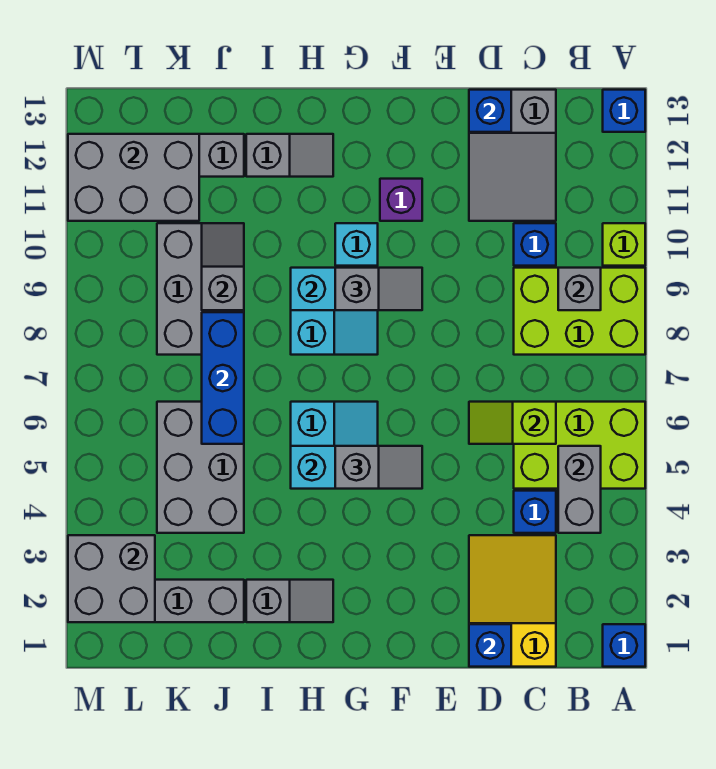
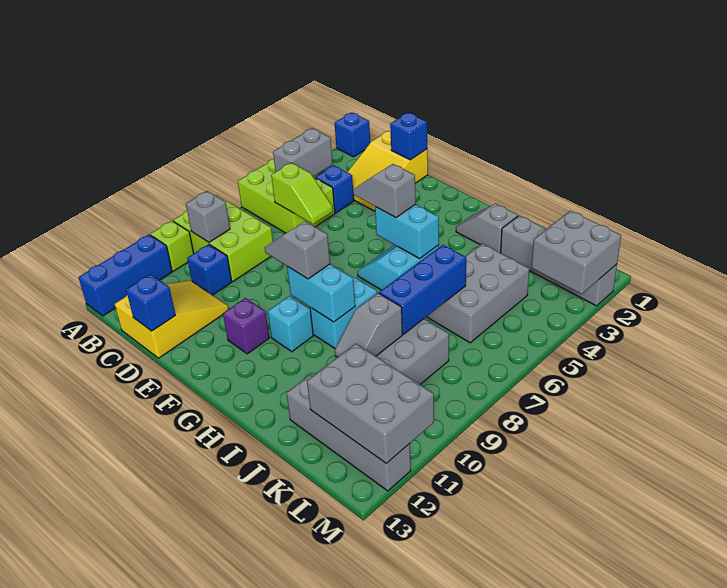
blue 1x1 brick [603,90,645,132] -> blue 1x3 brick [79,234,172,316]
grey 2x3 slope [469,90,556,221] -> yellow 2x3 slope [115,280,228,358]
grey 1x2 slope [246,134,333,177] -> none

